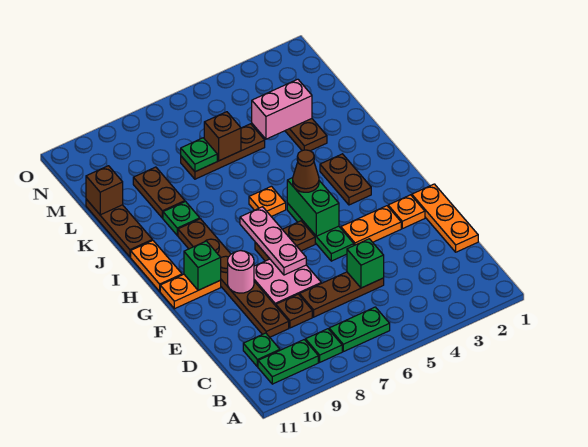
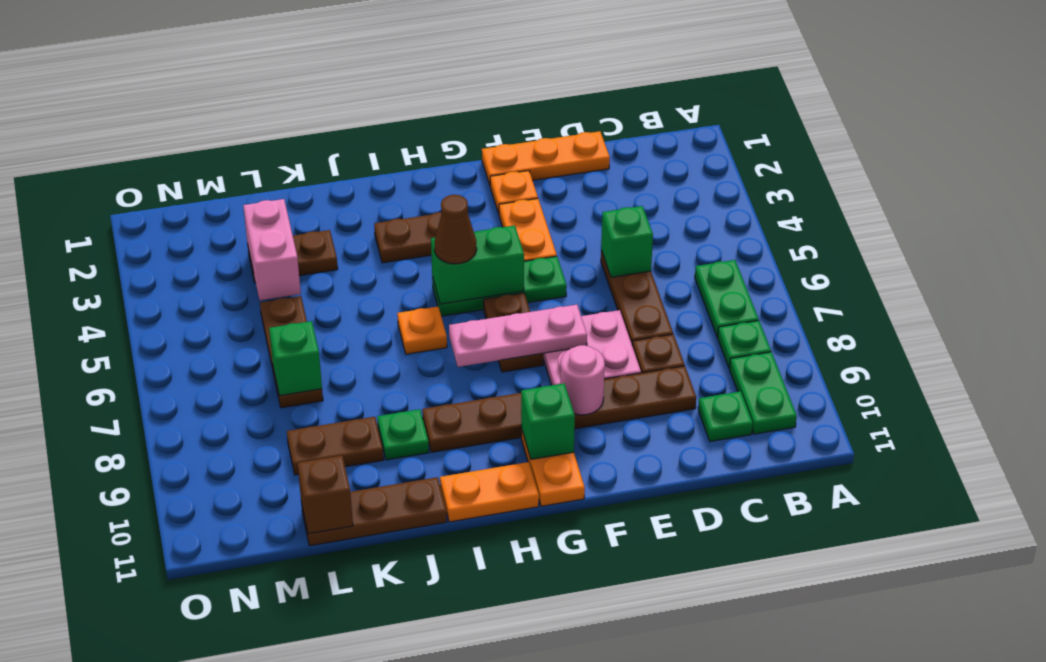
brown 1x1 brick [204,112,241,161] -> none
green 1x1 plate [181,138,217,172] -> green 1x1 brick [269,321,322,396]

